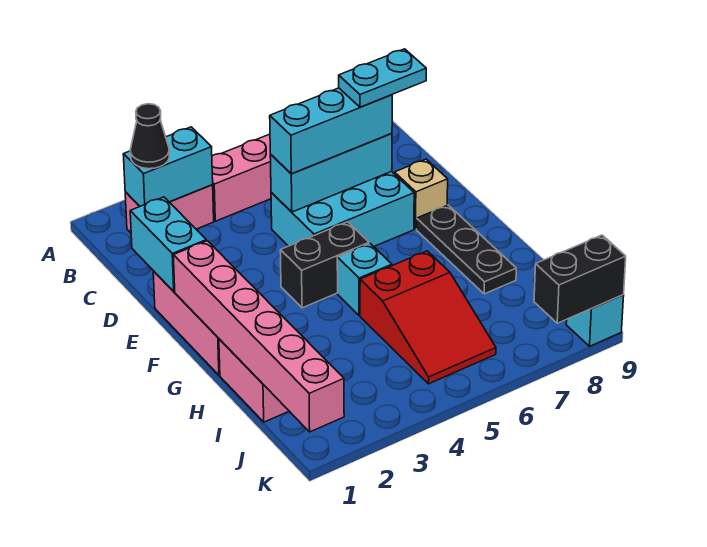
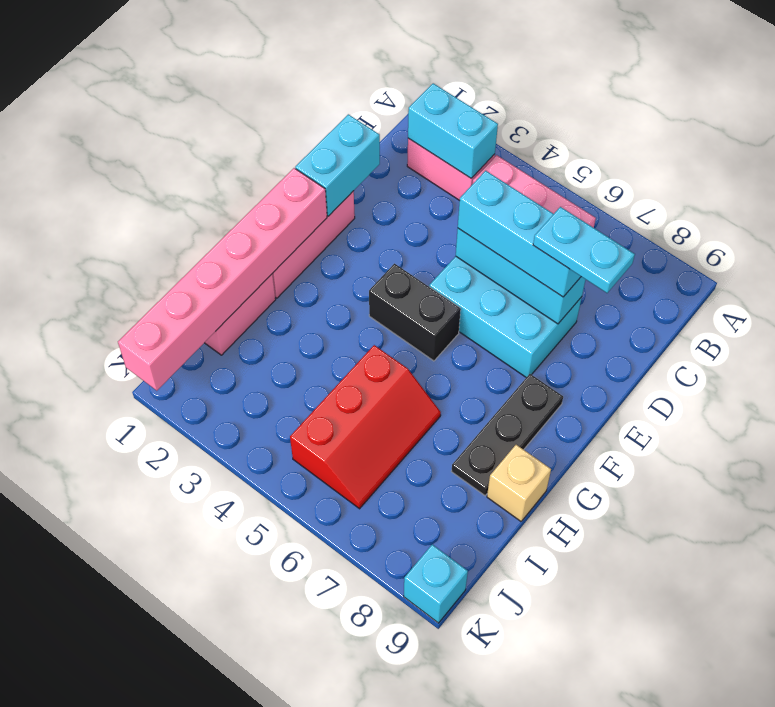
black 1x1 cone [130,104,169,169] -> none
tan 1x1 brick [394,159,448,229] -> tan 1x1 brick moved to [487,445,551,521]
cyan 1x1 brick [337,244,392,315] -> none
red 2x3 slope [360,251,496,384] -> red 2x3 slope turned to [290,345,441,509]
black 1x2 brick [534,235,626,323] -> none

